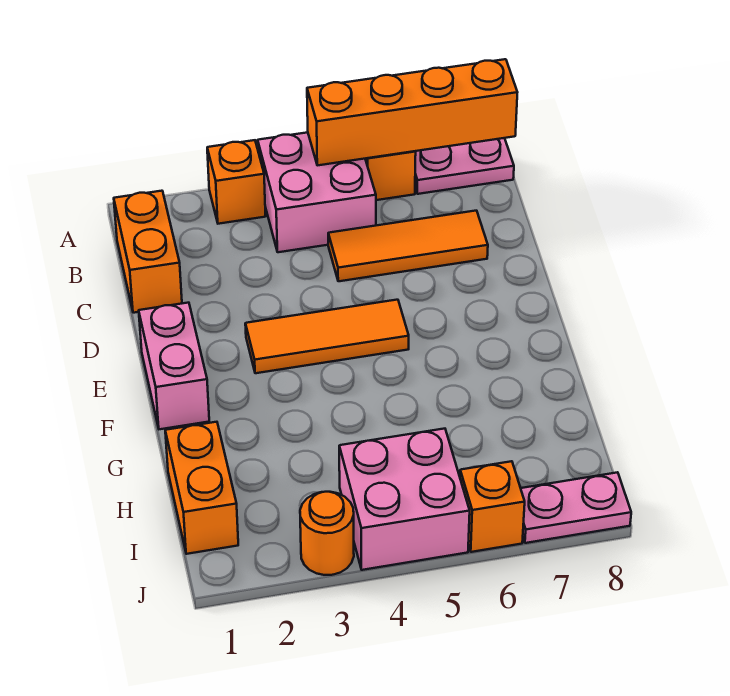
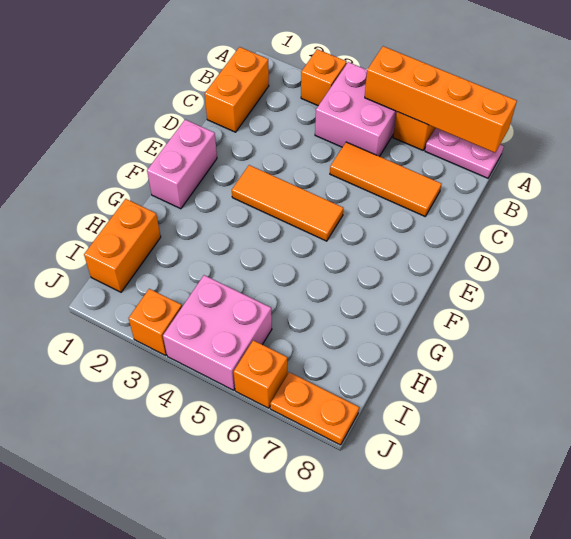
orange 1x1 round brick [300,492,354,575] -> orange 1x1 brick [129,289,182,355]
pink 1x2 plate [521,472,631,543] -> orange 1x2 plate [270,372,359,445]

